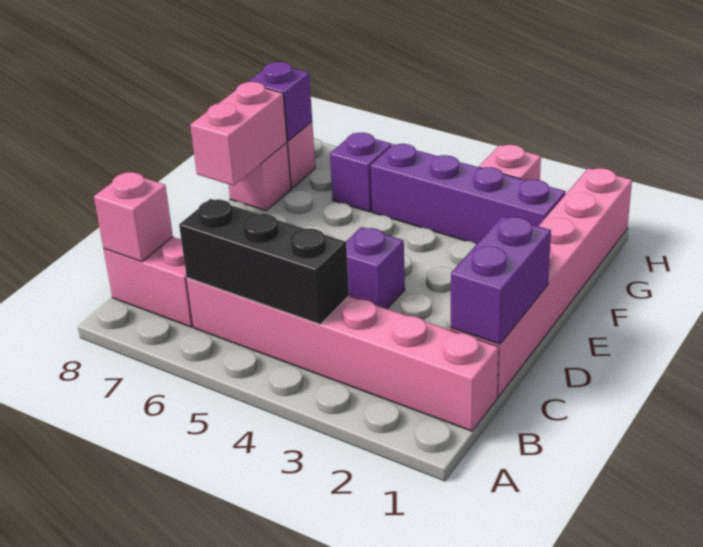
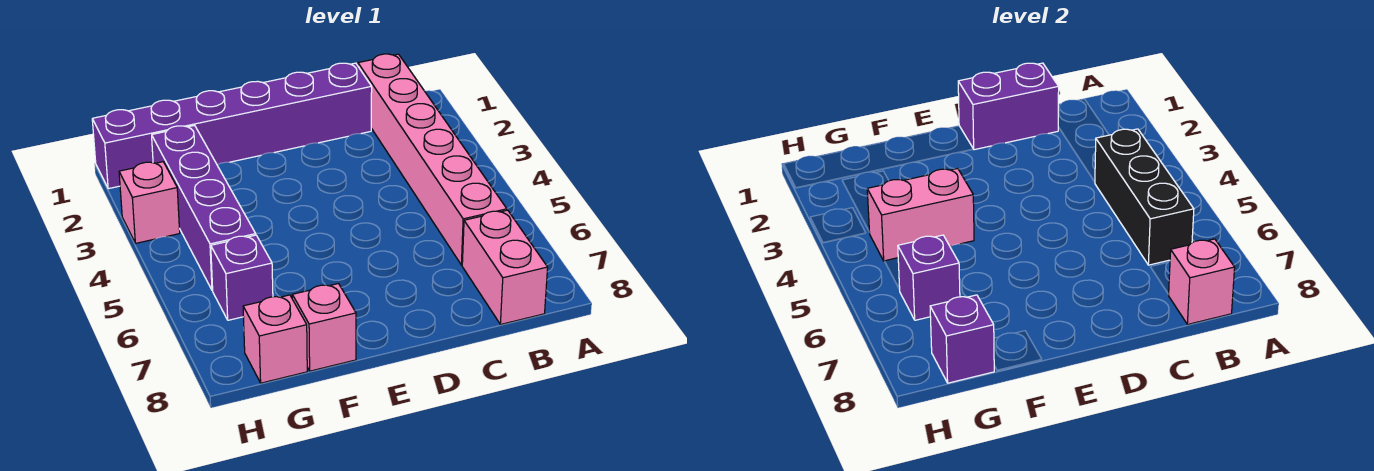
pink 1x6 brick [451,168,632,397] -> purple 1x6 brick [92,63,372,189]
purple 1x1 brick [346,227,405,309] -> purple 1x1 brick moved to [898,235,960,320]
pink 1x2 brick [190,82,287,186] -> pink 1x2 brick moved to [867,169,974,261]

